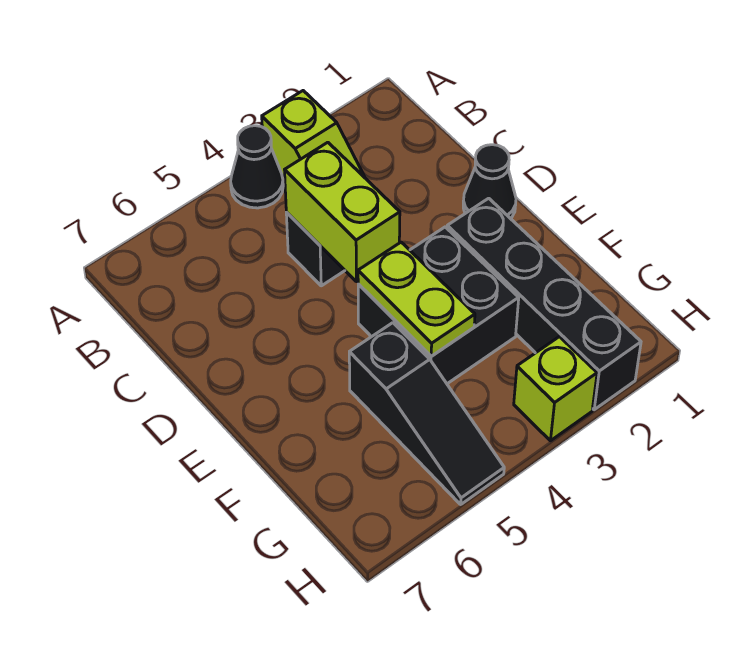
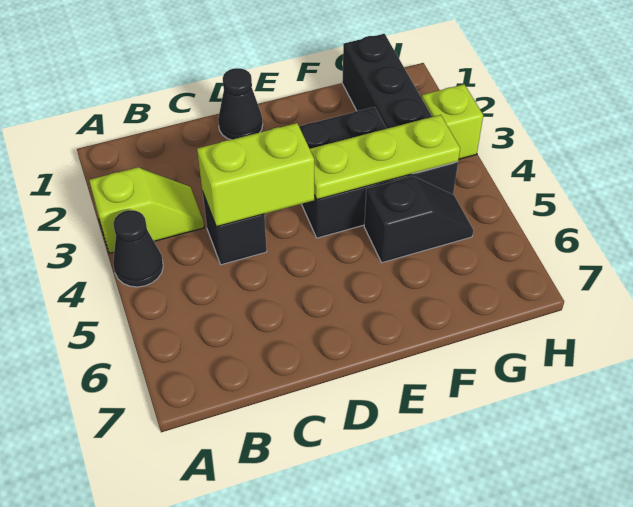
black 1x4 brick [447,198,641,410] -> black 1x4 brick turned to [342,34,458,195]
lime 1x2 plate [358,242,475,356] -> lime 1x3 plate [310,115,460,200]
black 1x3 slope [349,323,504,504] -> black 1x2 slope [364,176,474,263]

